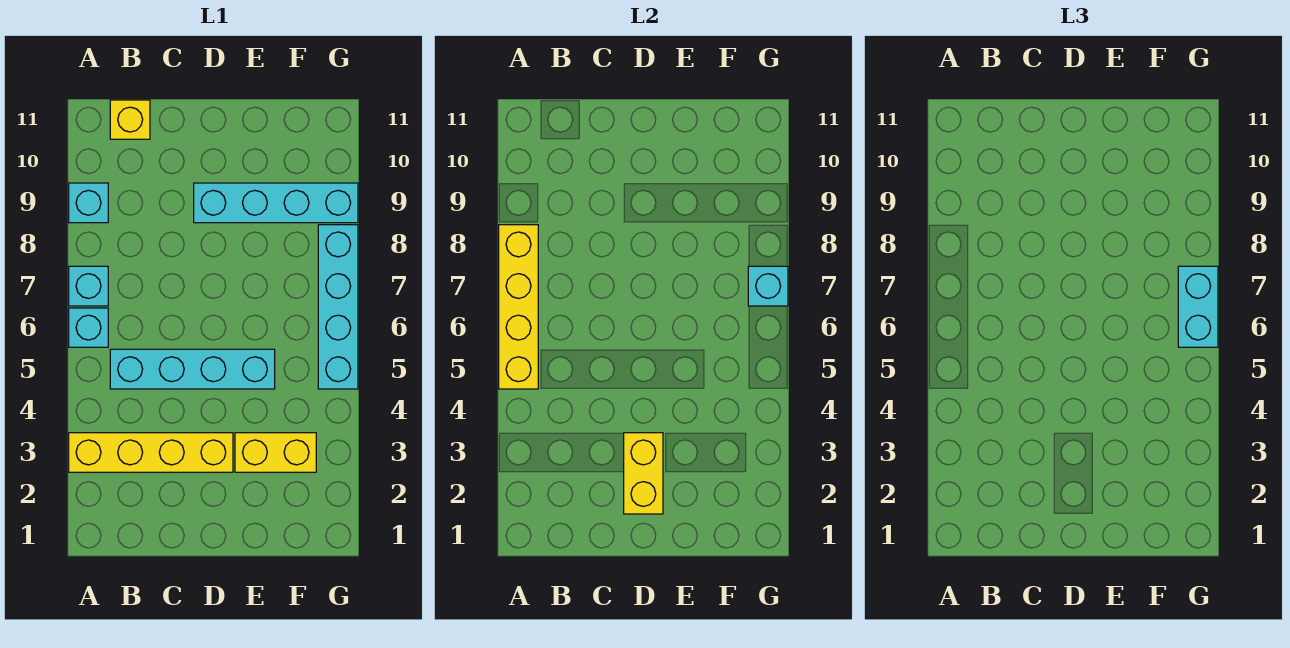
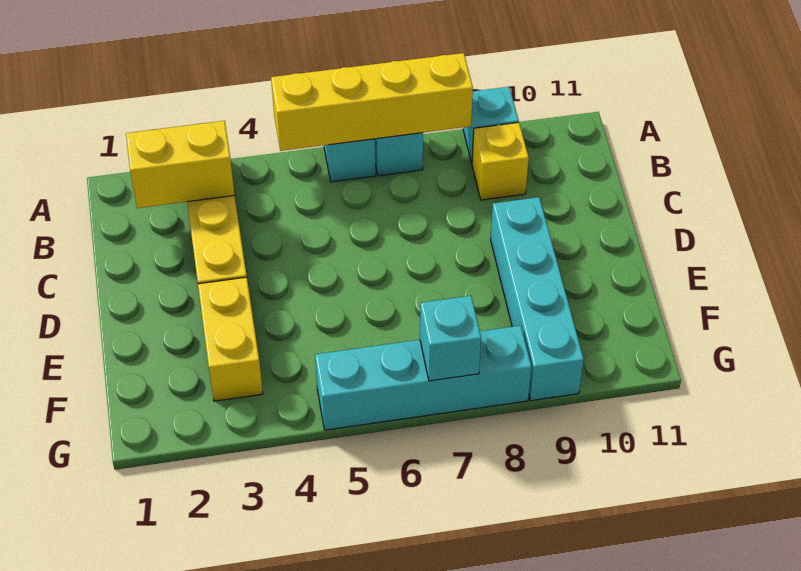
cyan 1x4 brick [110,349,275,389] -> none
yellow 1x1 brick [110,100,150,139] -> yellow 1x1 brick moved to [472,122,529,200]
yellow 1x2 brick [624,433,663,514] -> yellow 1x2 brick moved to [126,121,235,208]
cyan 1x2 brick [1178,266,1218,347] -> none

